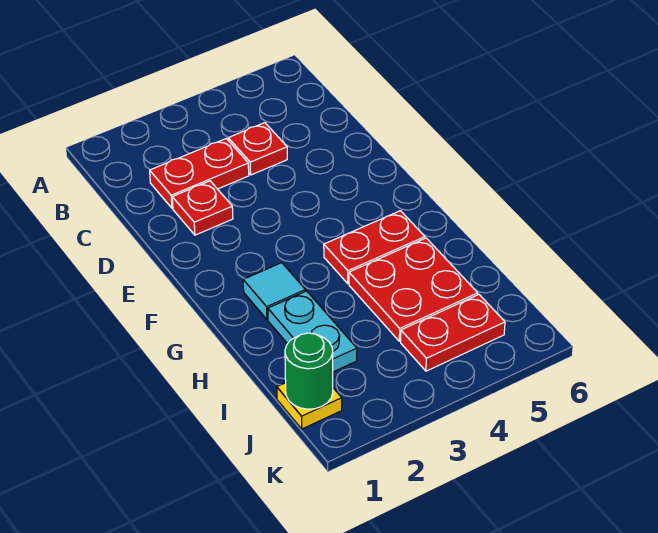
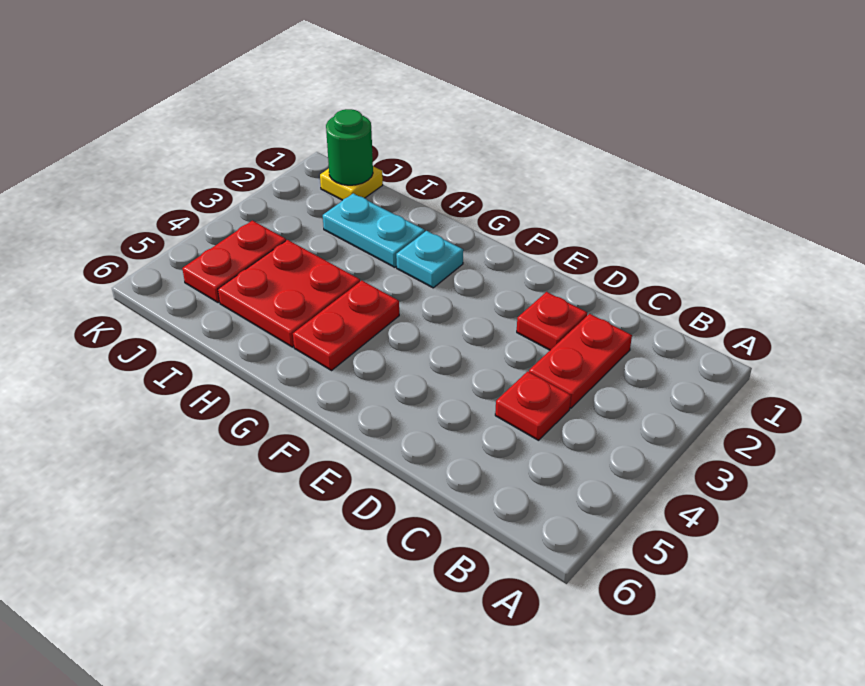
cyan 1x1 tile [243,263,306,320] -> cyan 1x1 plate [396,231,463,288]

